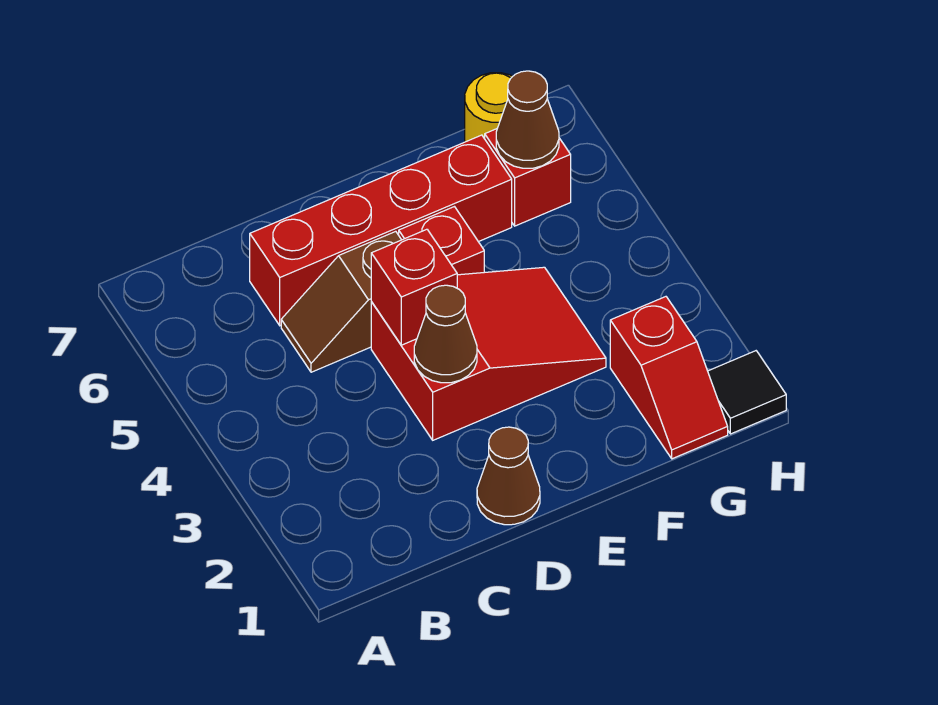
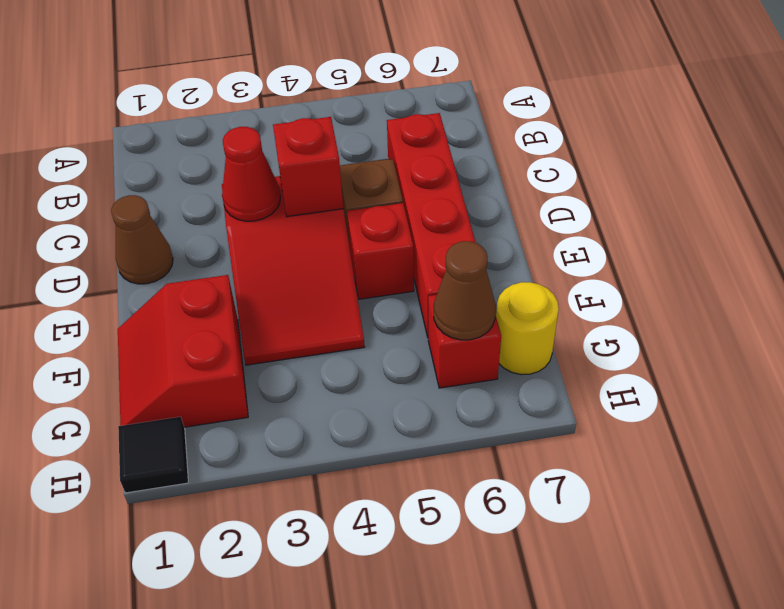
brown 1x1 cone [414,285,477,383] -> red 1x1 cone [222,127,280,221]
red 1x2 slope [610,297,728,459] -> red 2x2 slope [118,275,248,427]

